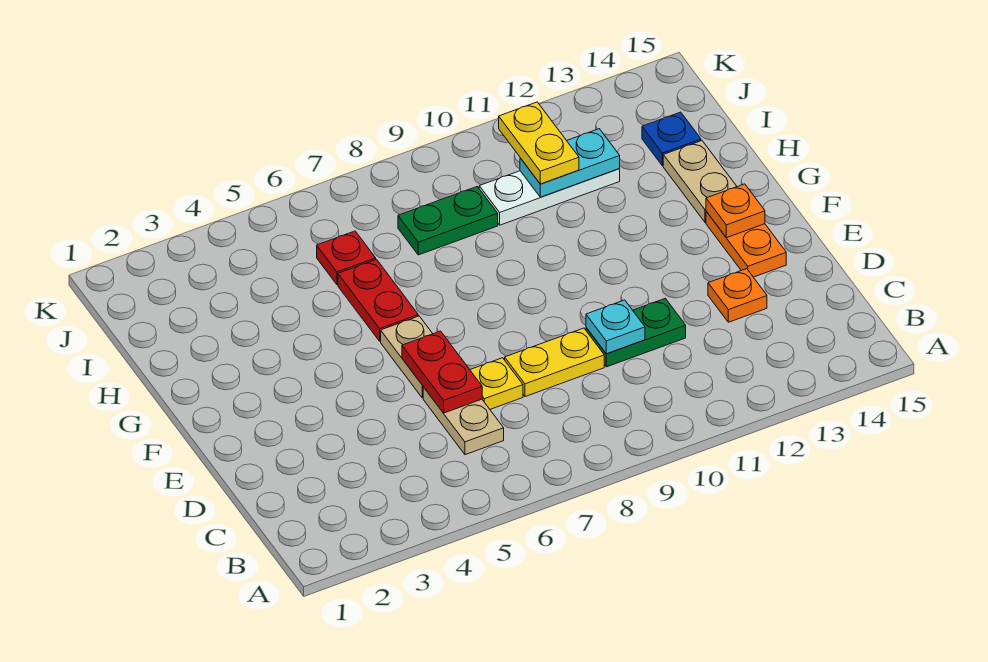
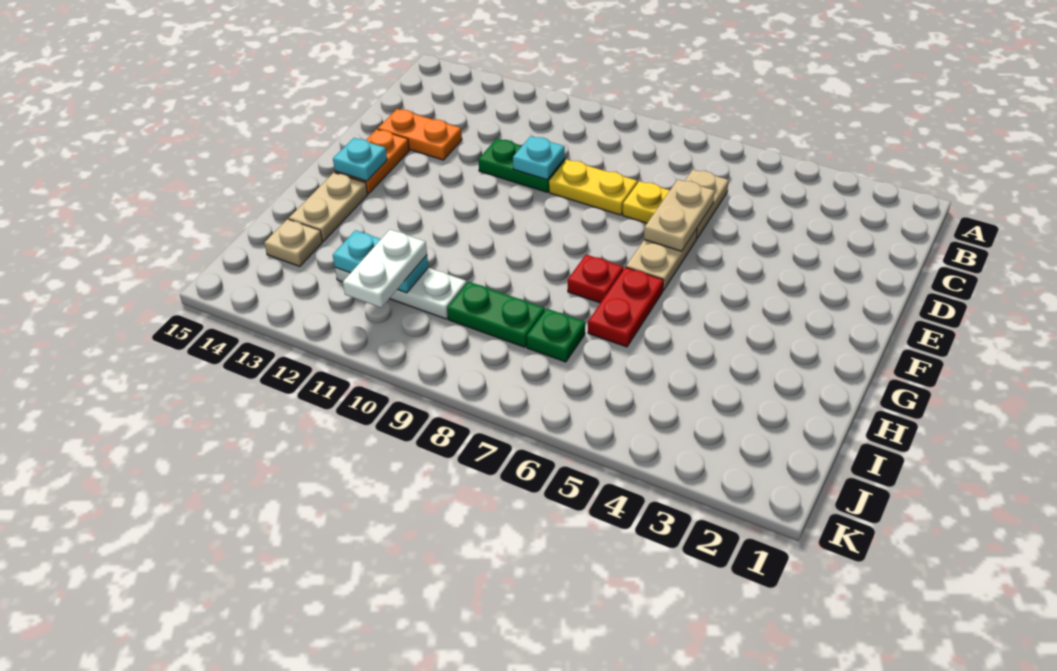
red 1x2 plate [402,331,482,413] -> tan 1x2 plate [644,180,715,251]
orange 1x1 plate [708,269,767,322] -> orange 1x2 plate [378,109,462,160]
orange 1x1 plate [706,184,765,238] -> cyan 1x1 plate [333,138,387,181]
red 1x1 plate [317,231,376,285] -> red 1x1 plate moved to [568,255,623,303]
none -> green 1x1 plate [527,309,585,362]
yellow 1x2 plate [499,102,579,184] -> white 1x2 plate [343,230,427,308]
blue 1x1 plate [642,112,701,166] -> tan 1x1 plate [264,219,323,266]

